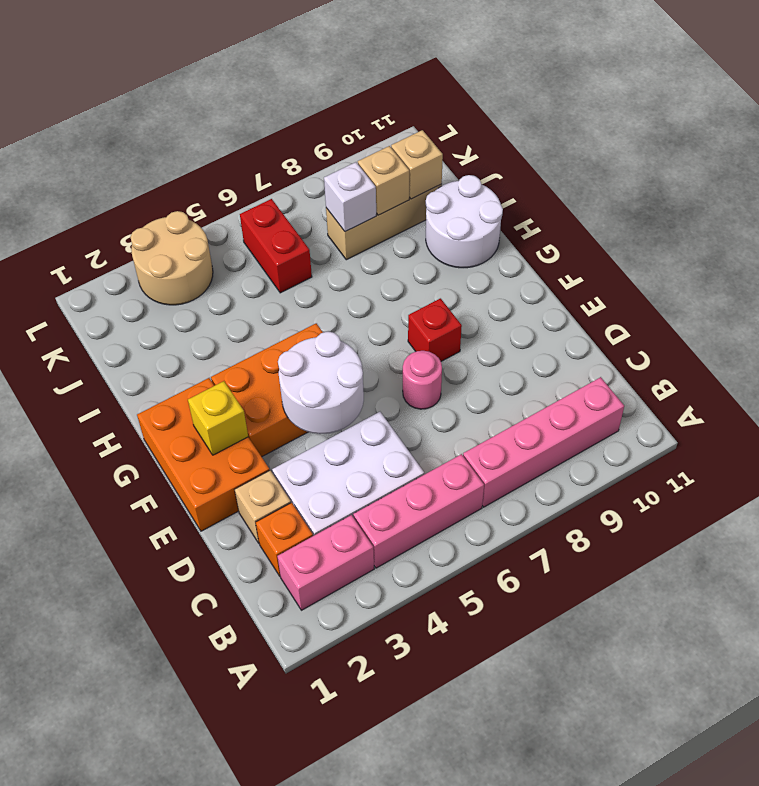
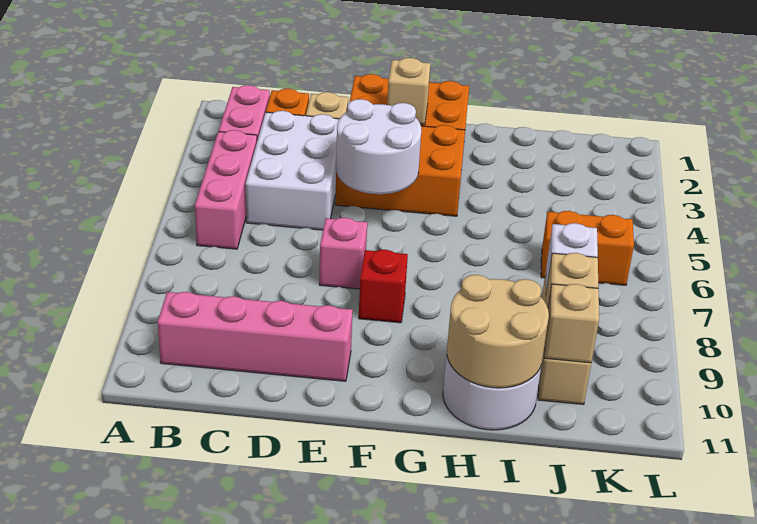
pink 1x4 brick [463,377,624,507] -> pink 1x4 brick turned to [157,292,353,381]
pink 1x1 round brick [403,351,442,409] -> pink 1x1 brick [319,218,367,289]
yellow 1x1 brick [188,381,248,455] -> tan 1x1 brick [387,58,430,125]
orange 2x3 brick [211,323,323,457] -> orange 2x3 brick turned to [335,125,465,216]
red 1x2 brick [240,199,312,293] -> orange 1x2 brick [541,211,634,285]
tan 2x2 round brick [130,211,213,305] -> tan 2x2 round brick moved to [447,275,549,388]

